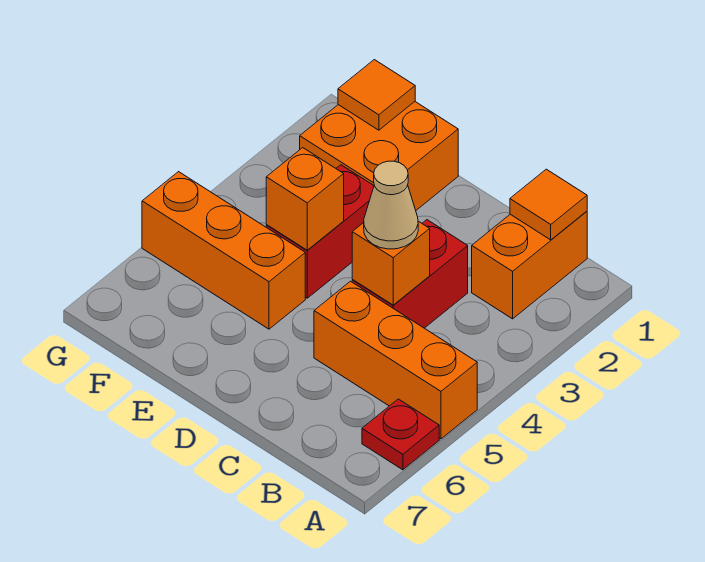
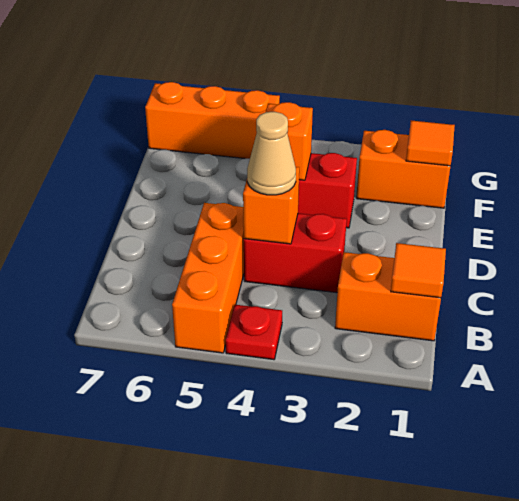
red 1x1 plate [362,399,439,470] -> red 1x1 plate moved to [226,305,282,360]
orange 2x2 brick [300,102,458,210] -> orange 1x2 brick [356,130,450,208]
orange 1x3 brick [142,172,305,329] -> orange 1x3 brick turned to [145,82,280,159]

